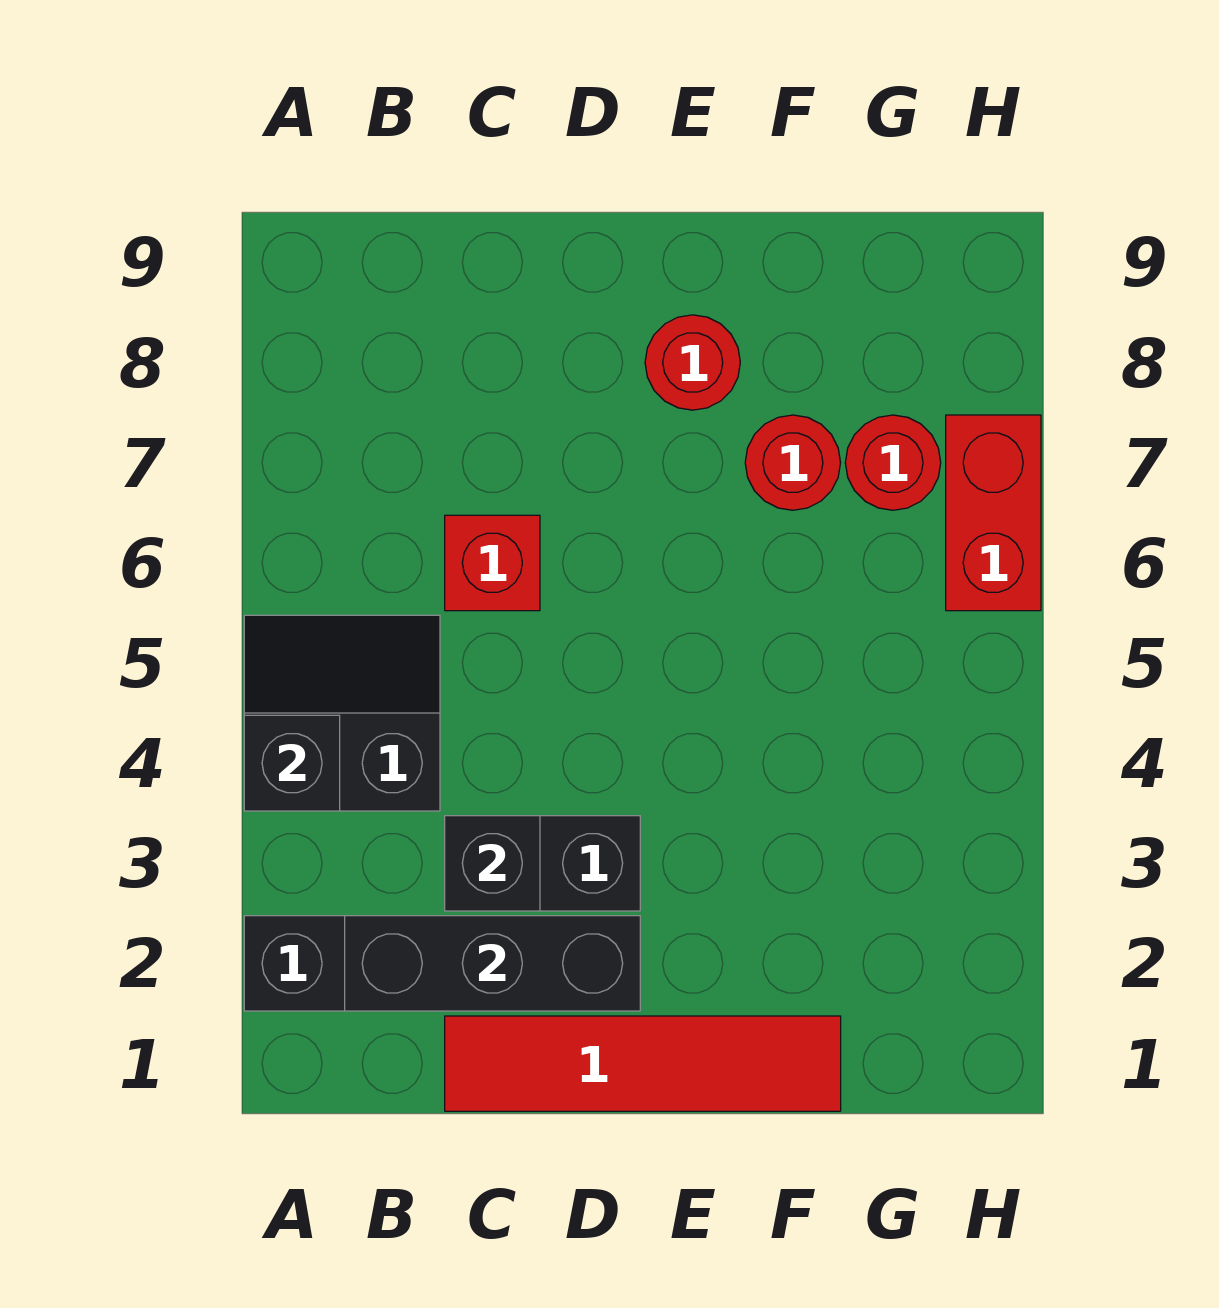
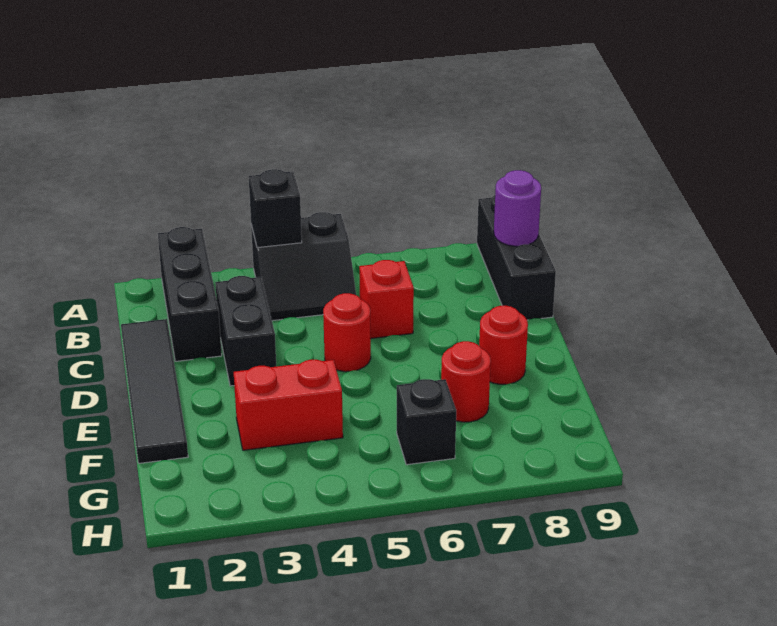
black 2x2 slope [244,615,440,811] -> black 2x2 slope turned to [251,212,356,321]
black 1x3 brick [345,916,640,1011] -> black 1x3 brick moved to [477,195,556,320]
none -> purple 1x1 round brick [494,170,541,246]
red 1x4 tile [445,1016,841,1111] -> black 1x4 tile [121,319,188,463]
black 1x1 brick [445,816,540,911] -> black 1x1 brick moved to [397,379,456,465]
red 1x1 round brick [845,415,941,510] -> red 1x1 round brick moved to [323,293,371,372]
red 1x2 brick [946,415,1041,611] -> red 1x2 brick moved to [234,359,343,450]

